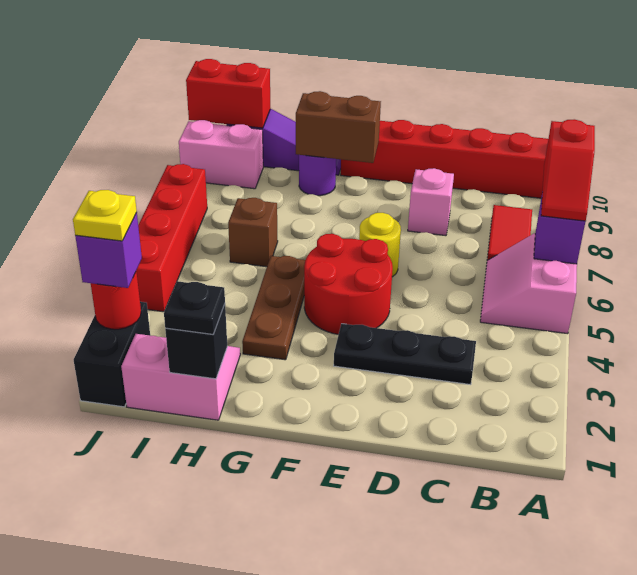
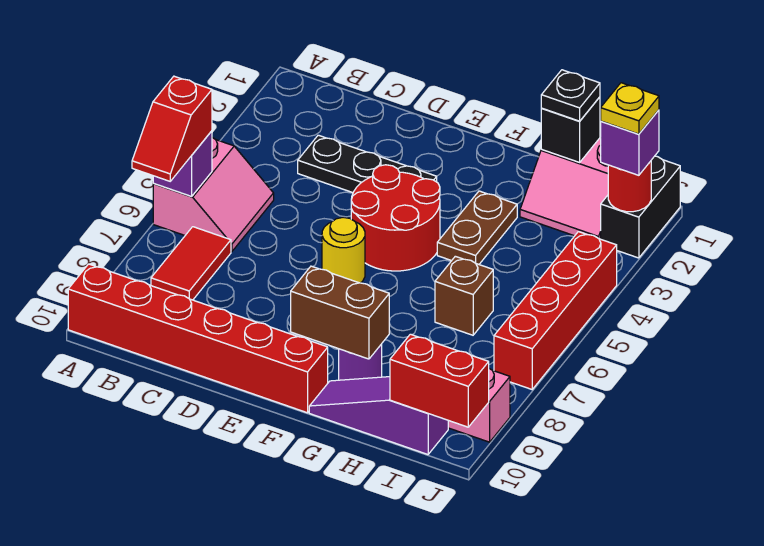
red 1x2 slope [541,119,595,221] -> red 1x2 slope turned to [132,76,212,181]
pink 1x1 brick [408,168,454,236] -> none
brown 1x3 plate [242,256,305,360] -> brown 1x2 plate [437,191,517,264]

